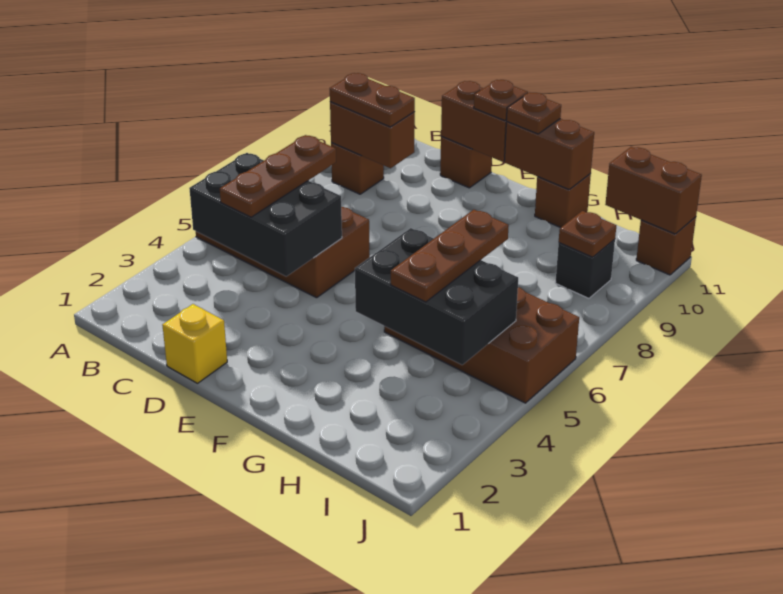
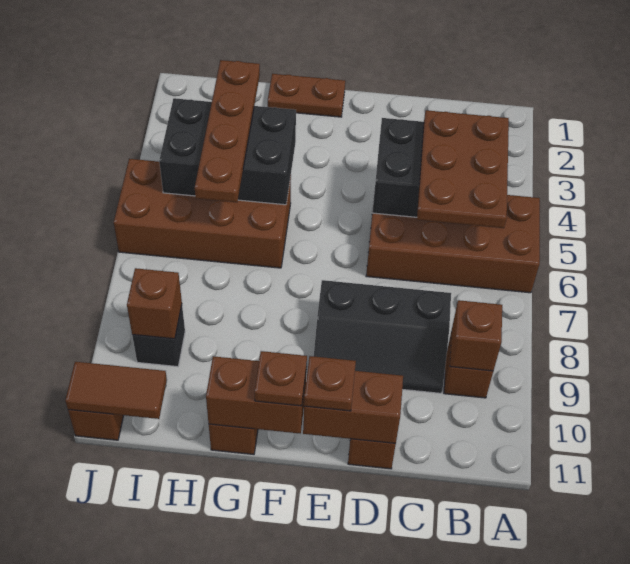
brown 1x2 brick [330,102,415,168] -> brown 1x1 brick [450,300,502,371]
brown 1x2 plate [330,73,415,127] -> brown 1x2 plate moved to [268,74,345,117]
brown 1x3 plate [220,135,336,217] -> brown 2x3 plate [417,110,509,228]
none -> black 2x3 slope [314,280,451,393]
yellow 1x1 brick [162,304,227,383] -> none
brown 1x3 plate [391,210,509,302] -> brown 1x4 plate [195,60,260,202]
brown 1x1 plate [559,211,616,257] -> brown 1x1 brick [127,268,182,339]
brown 1x2 brick [605,147,702,234] -> brown 1x2 tile [65,362,167,419]

